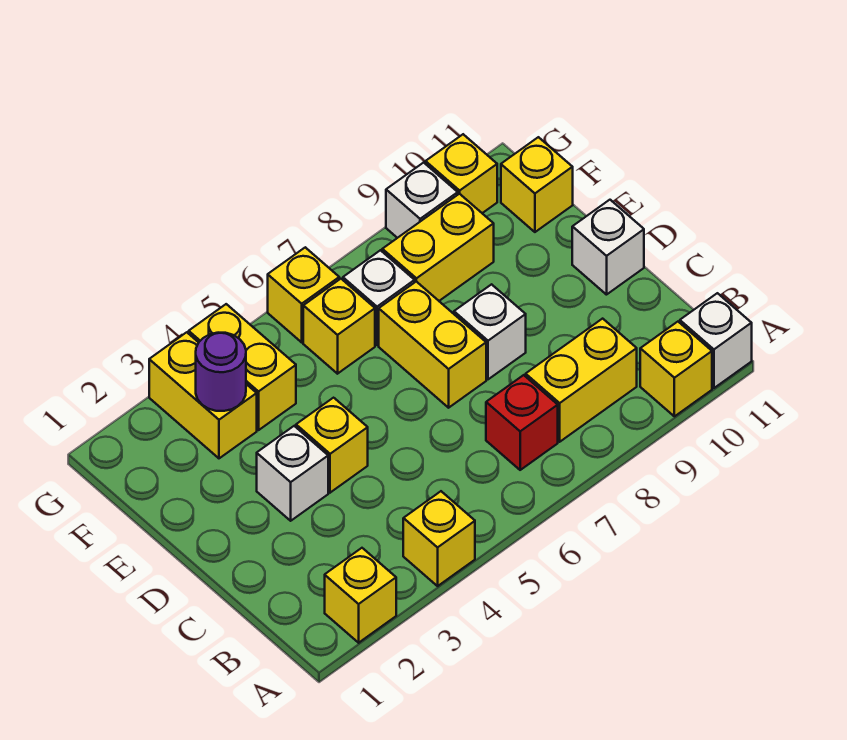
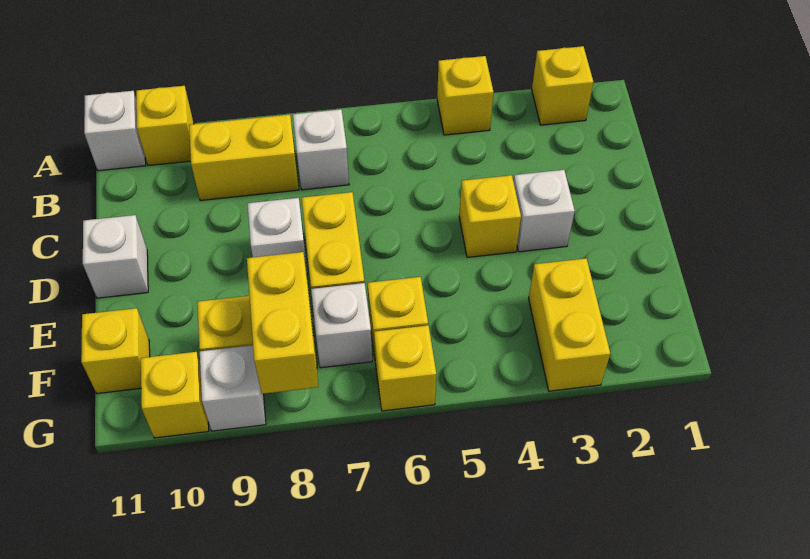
red 1x1 brick [486,375,558,470] -> white 1x1 brick [293,109,349,190]
purple 1x1 round brick [196,333,246,411] -> none
yellow 1x2 brick [189,304,296,430] -> yellow 1x2 brick moved to [247,252,318,394]

